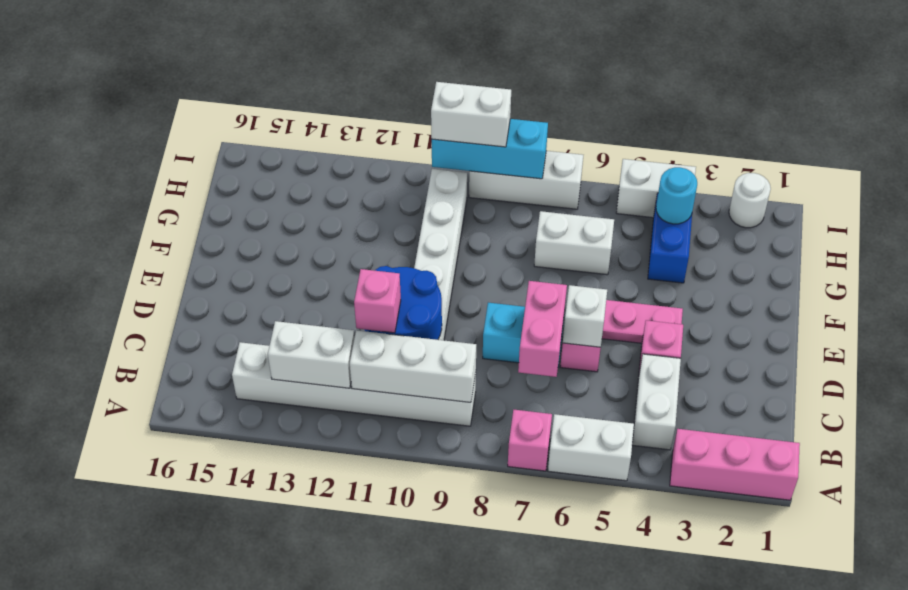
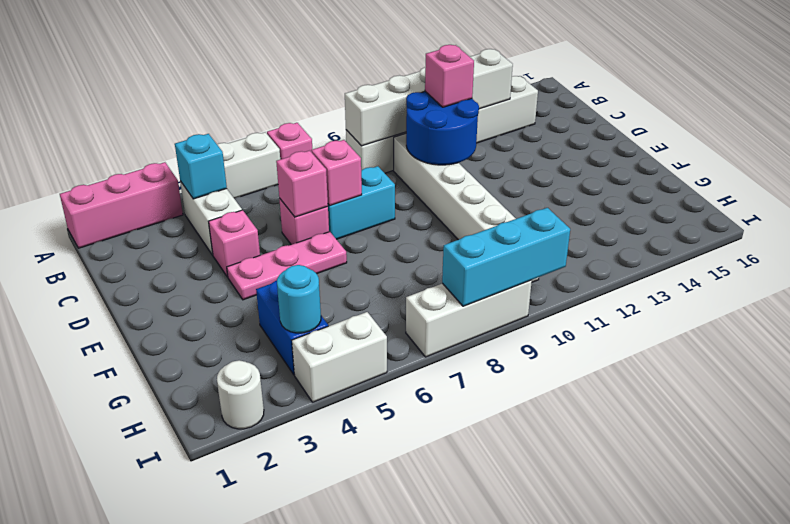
none -> cyan 1x1 brick [175,134,227,199]
pink 1x2 brick [518,281,567,377] -> pink 1x1 brick [311,140,362,206]
white 1x1 brick [563,285,607,347] -> pink 1x1 brick [276,150,328,217]
white 1x2 brick [534,211,614,275] -> none
white 1x2 brick [431,82,511,147] -> none

